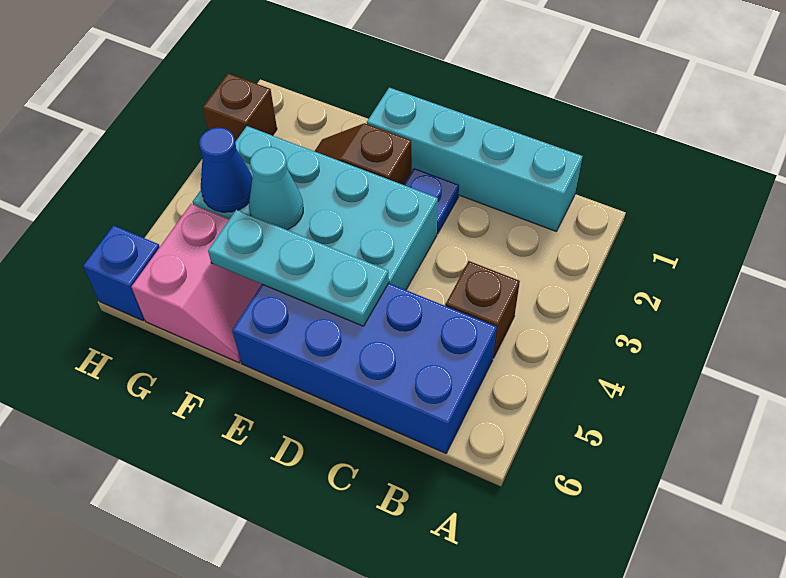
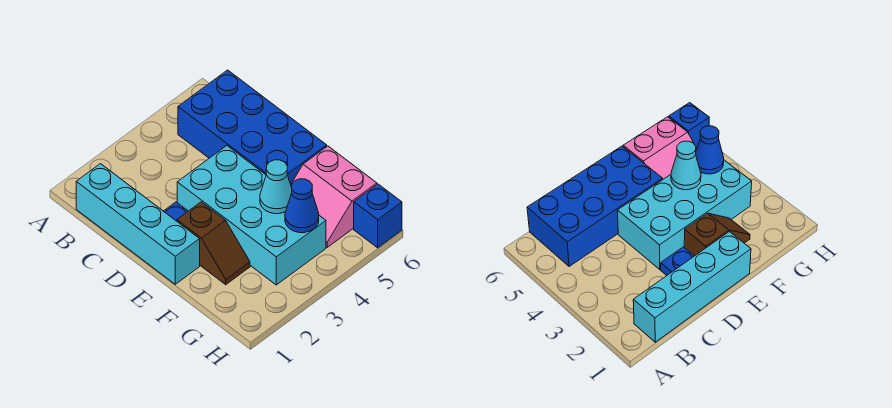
brown 1x1 brick [446,261,520,358] -> none
cyan 1x3 plate [208,210,389,326] -> none
pink 2x2 slope [131,204,262,363] -> pink 2x2 slope turned to [291,146,377,247]
brown 1x1 brick [203,73,277,142] -> none

